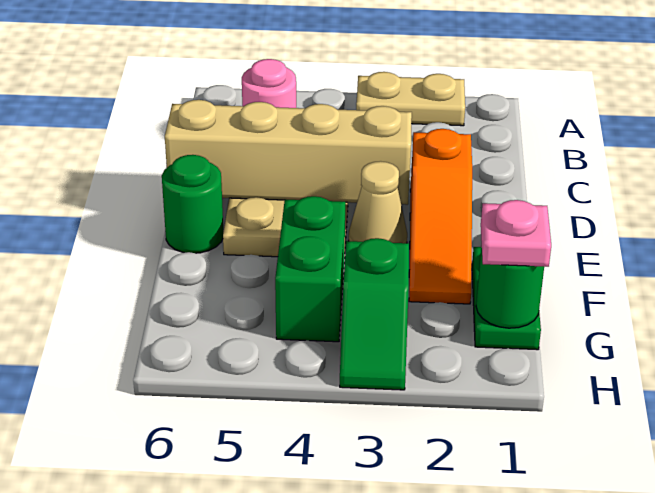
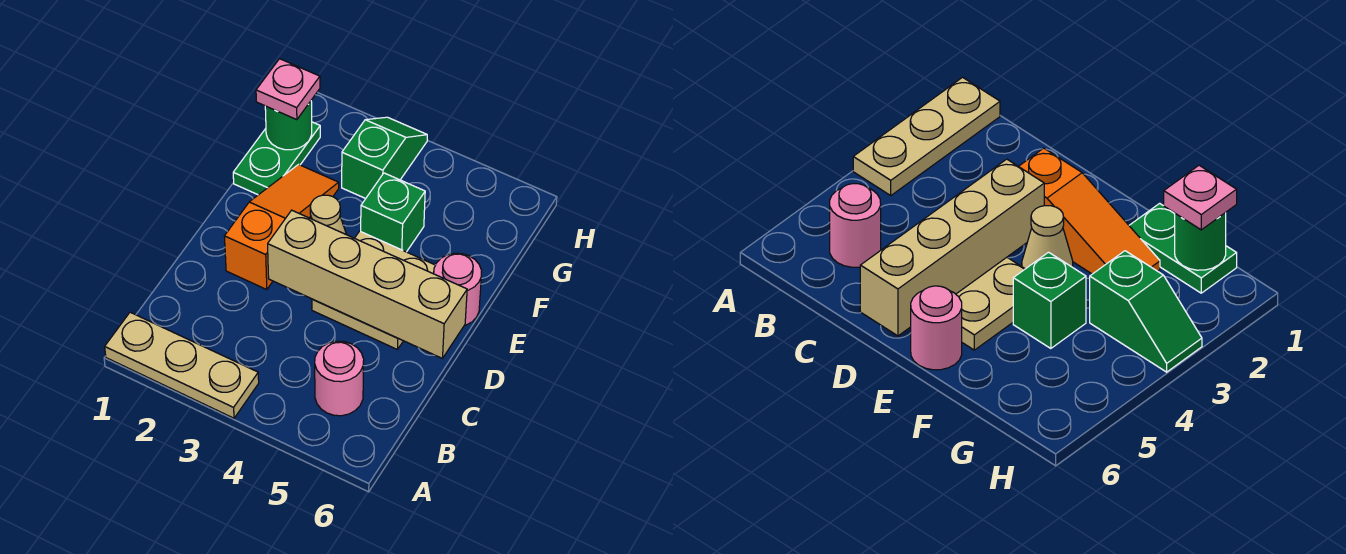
tan 1x2 plate [356,72,465,126] -> tan 1x3 plate [105,312,259,418]
green 1x1 round brick [162,155,223,253] -> pink 1x1 round brick [434,253,482,325]
green 1x2 brick [275,196,346,342] -> green 1x1 brick [361,173,425,252]

